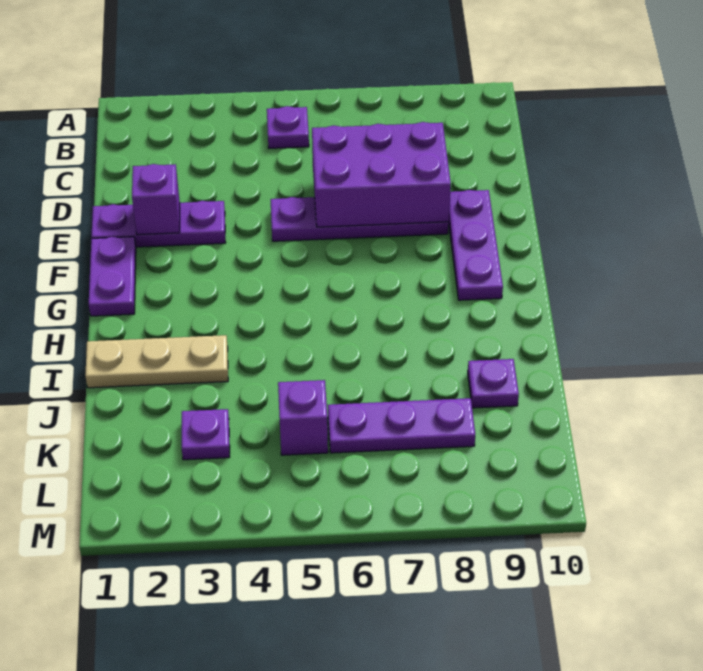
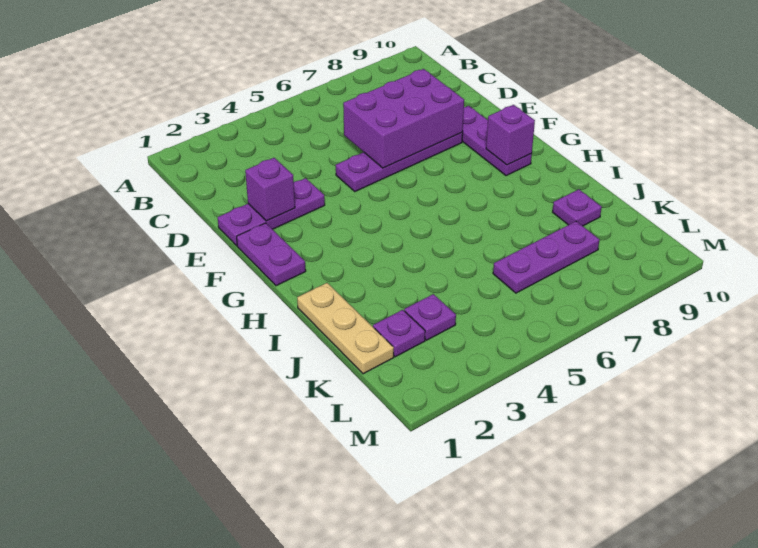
purple 1x1 plate [267,106,309,148] -> purple 1x1 plate moved to [373,310,425,357]
tan 1x3 plate [85,335,228,388] -> tan 1x3 plate turned to [297,283,394,374]
purple 1x1 brick [278,380,328,455] -> purple 1x1 brick moved to [486,105,535,165]

